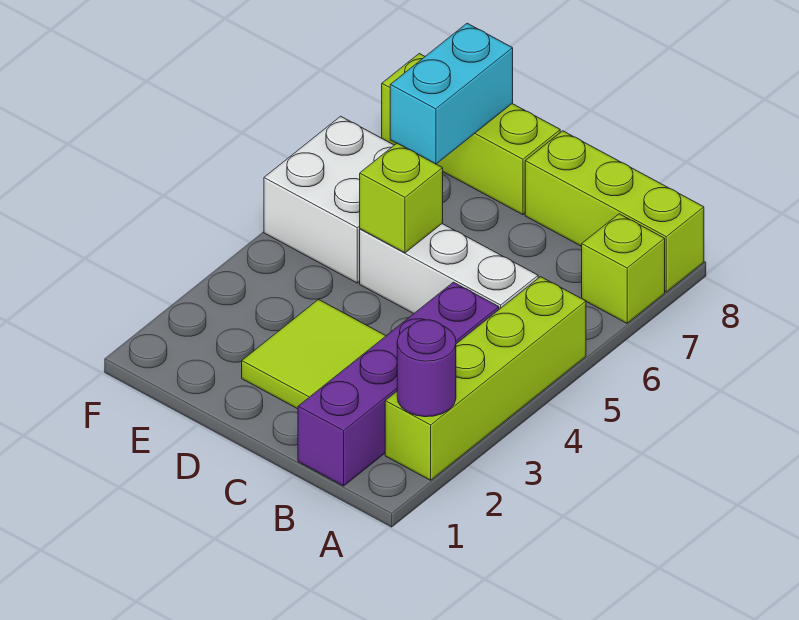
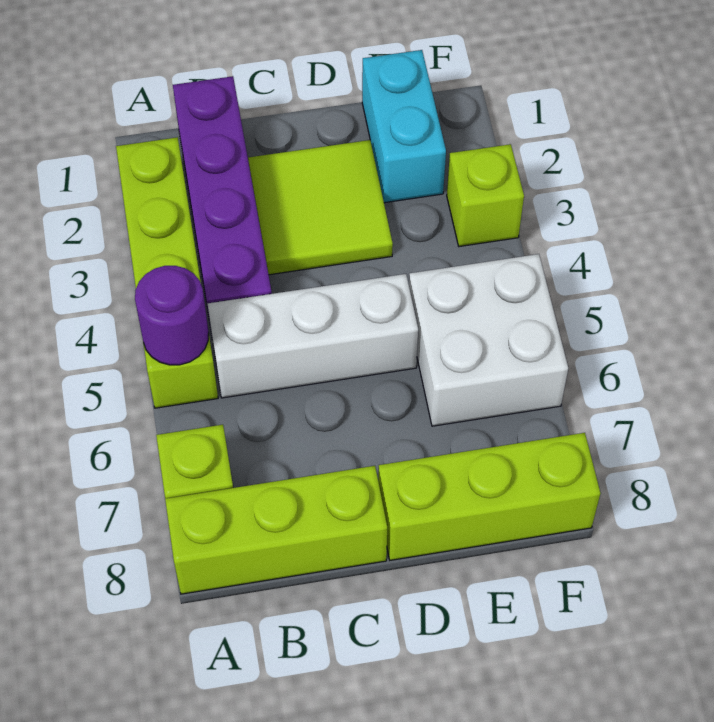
purple 1x1 round brick [397,320,456,417] -> purple 1x1 round brick moved to [135,266,209,365]
lime 1x1 brick [360,143,443,253] -> lime 1x1 brick moved to [447,144,524,247]
cyan 1x2 brick [390,23,513,164] -> cyan 1x2 brick moved to [362,50,446,203]

